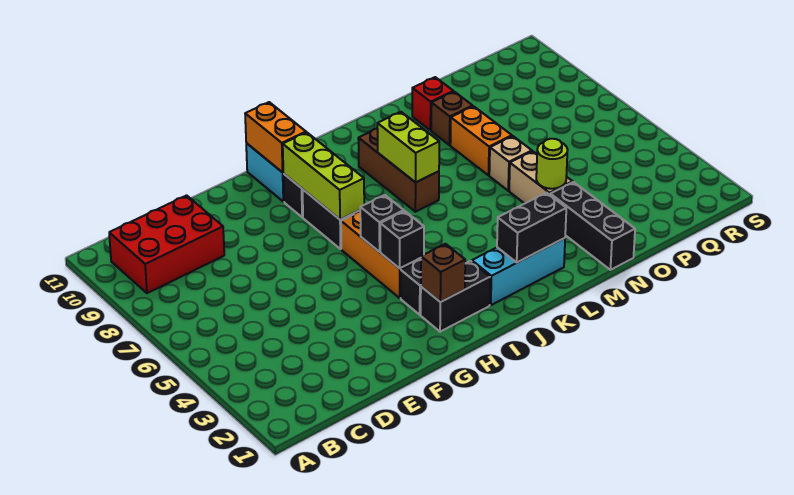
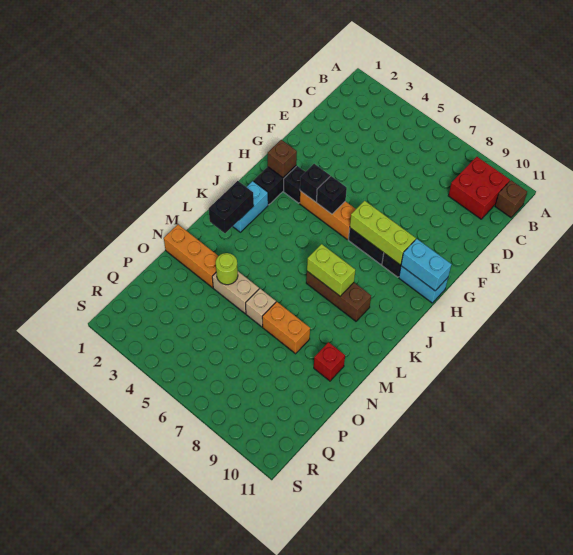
red 2x3 brick [109,195,224,293] -> red 2x2 brick [448,157,510,219]
orange 1x2 brick [245,102,306,172] -> cyan 1x2 brick [401,239,451,291]
cyan 1x3 brick [472,238,565,305] -> cyan 1x2 brick [233,181,268,232]
black 1x3 brick [550,182,635,270] -> orange 1x3 brick [164,225,218,288]
brown 1x1 brick [431,92,473,145] -> brown 1x1 brick moved to [495,180,527,217]

